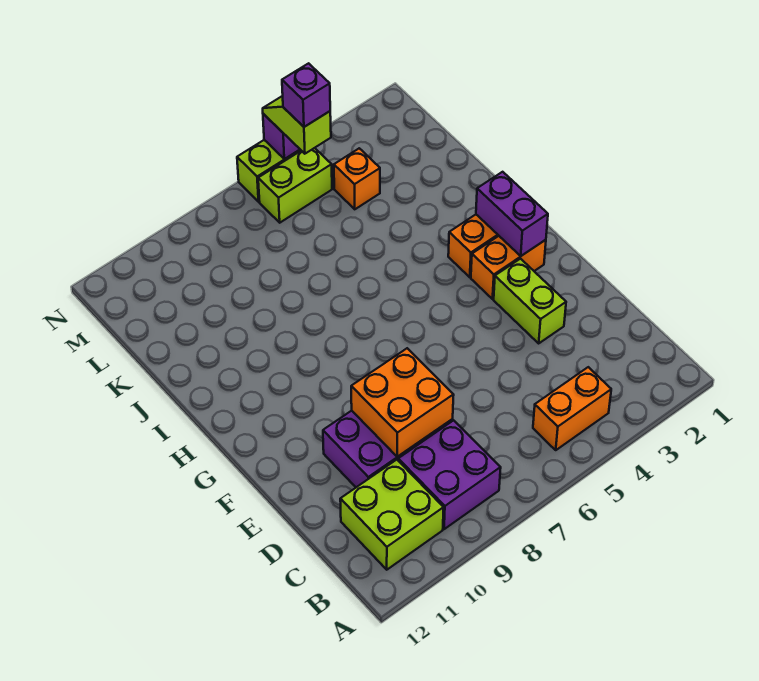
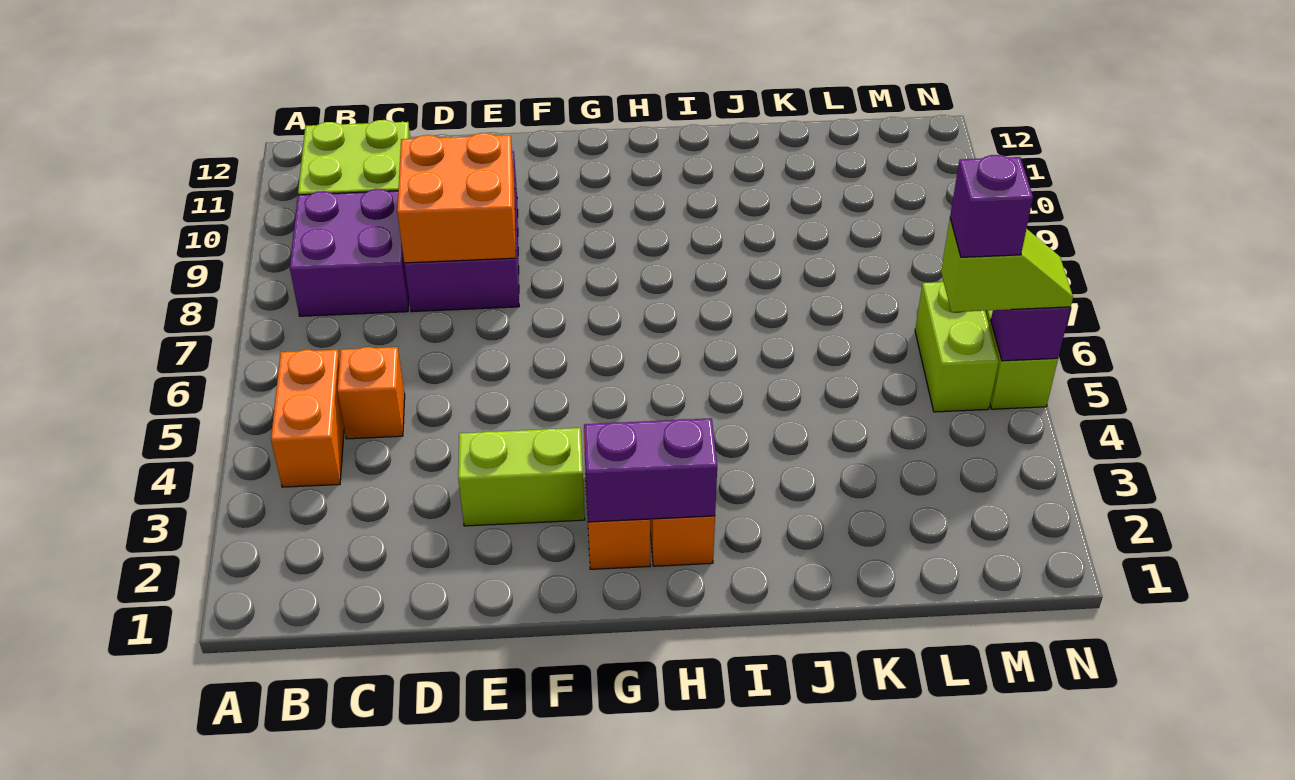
orange 1x1 brick [334,148,380,209] -> orange 1x1 brick moved to [337,347,405,439]

